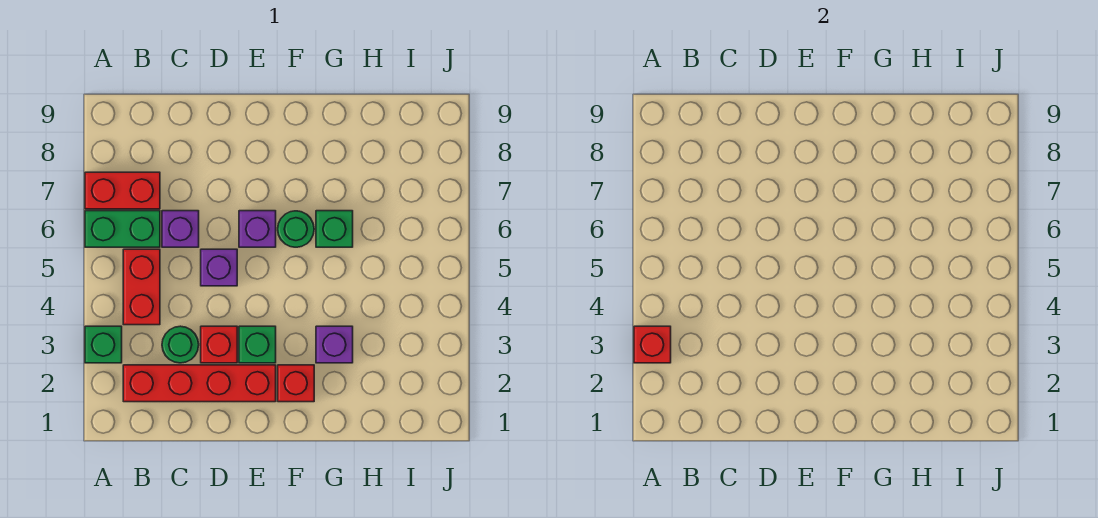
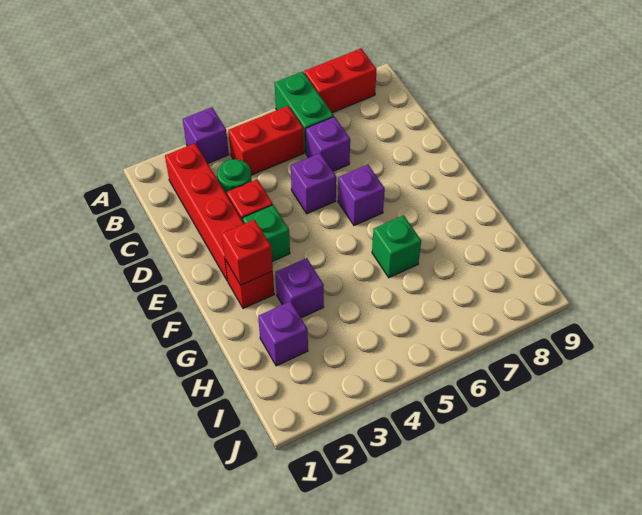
green 1x1 brick [85,326,122,363] -> purple 1x1 brick [183,107,229,163]
red 1x1 brick [634,326,671,363] -> red 1x1 brick moved to [222,219,273,285]
red 1x2 brick [85,172,160,209] -> red 1x2 brick turned to [304,49,377,113]
green 1x1 round brick [278,211,314,247] -> none
none -> purple 1x1 brick [258,301,308,366]

